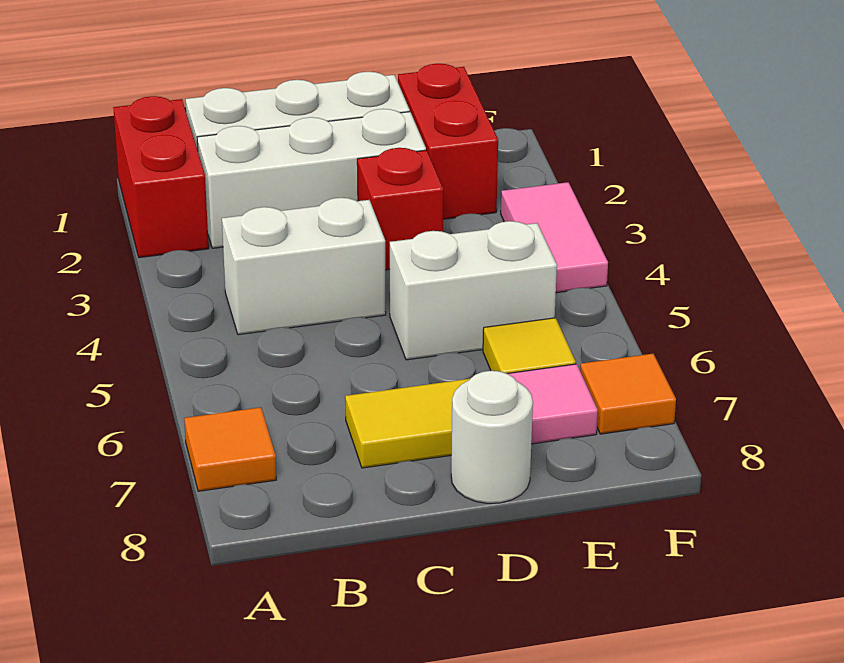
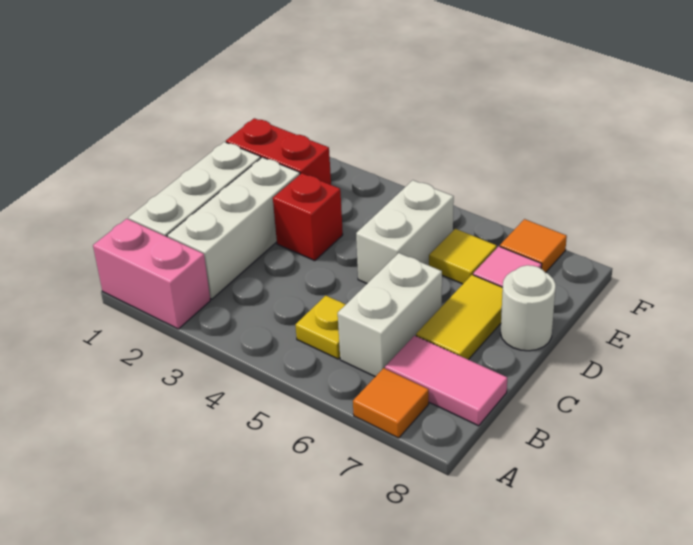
red 1x2 brick [113,96,209,258] -> pink 1x2 brick [93,219,210,329]
white 1x2 brick [222,198,386,335] -> white 1x2 brick moved to [338,253,442,377]
none -> yellow 1x1 plate [295,296,346,359]
pink 1x2 tile [501,182,608,293] -> pink 1x2 tile moved to [385,336,507,426]

